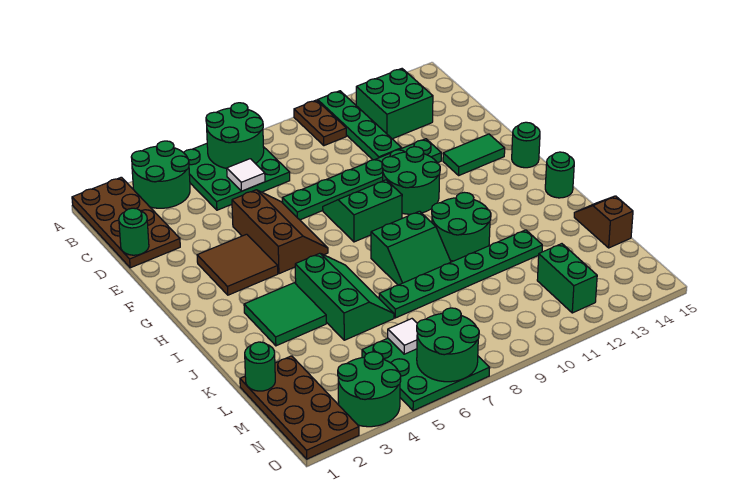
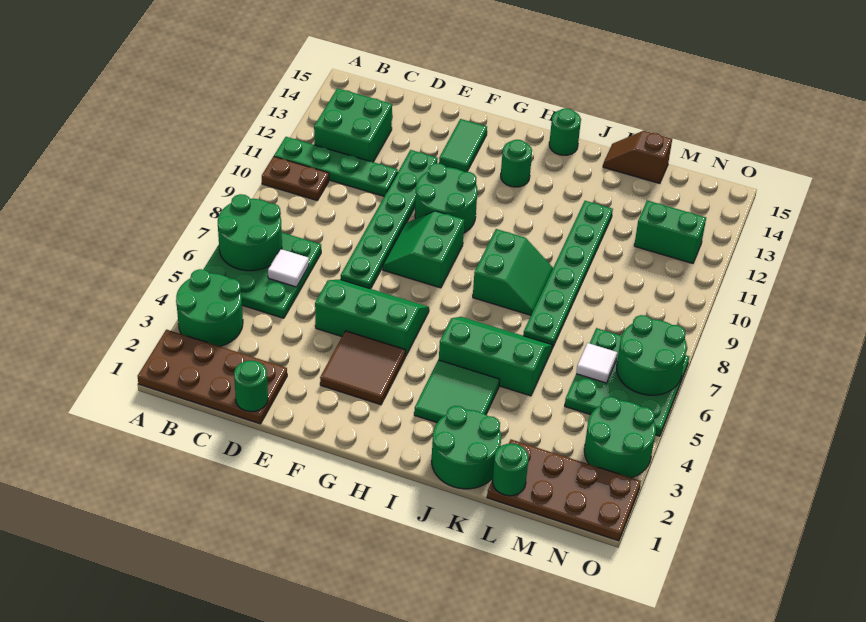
brown 2x3 slope [232,190,328,274] -> green 2x3 slope [315,279,429,357]
green 1x1 round brick [512,122,540,168] -> green 1x1 round brick moved to [501,140,532,187]
green 2x2 round brick [432,192,491,261] -> green 2x2 round brick moved to [432,406,501,489]

